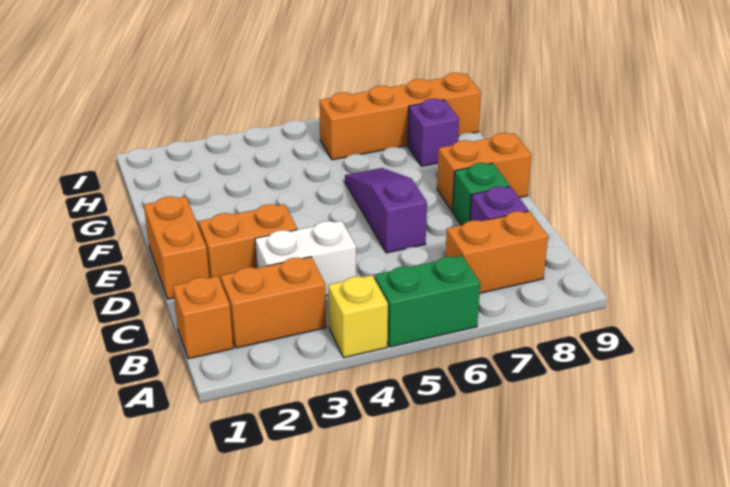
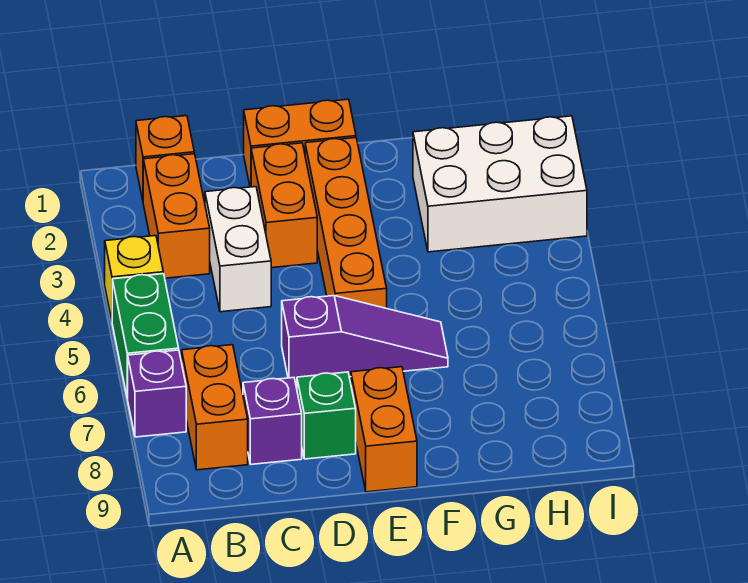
none -> white 2x3 brick [413,116,587,252]
purple 1x1 brick [408,99,459,166] -> purple 1x1 brick moved to [128,350,186,437]
orange 1x4 brick [319,73,481,160] -> orange 1x4 brick moved to [305,138,387,308]

